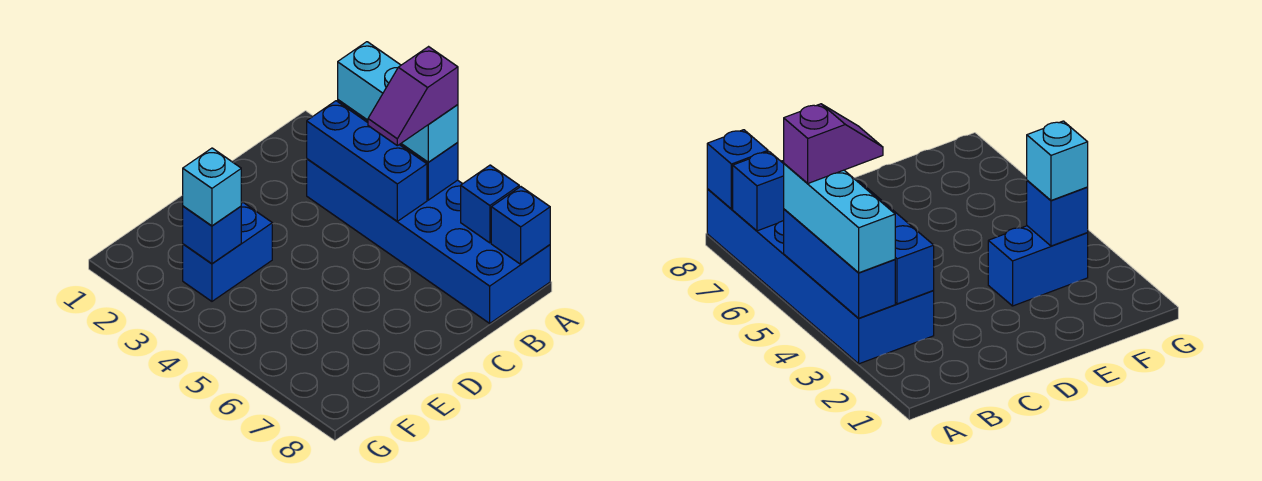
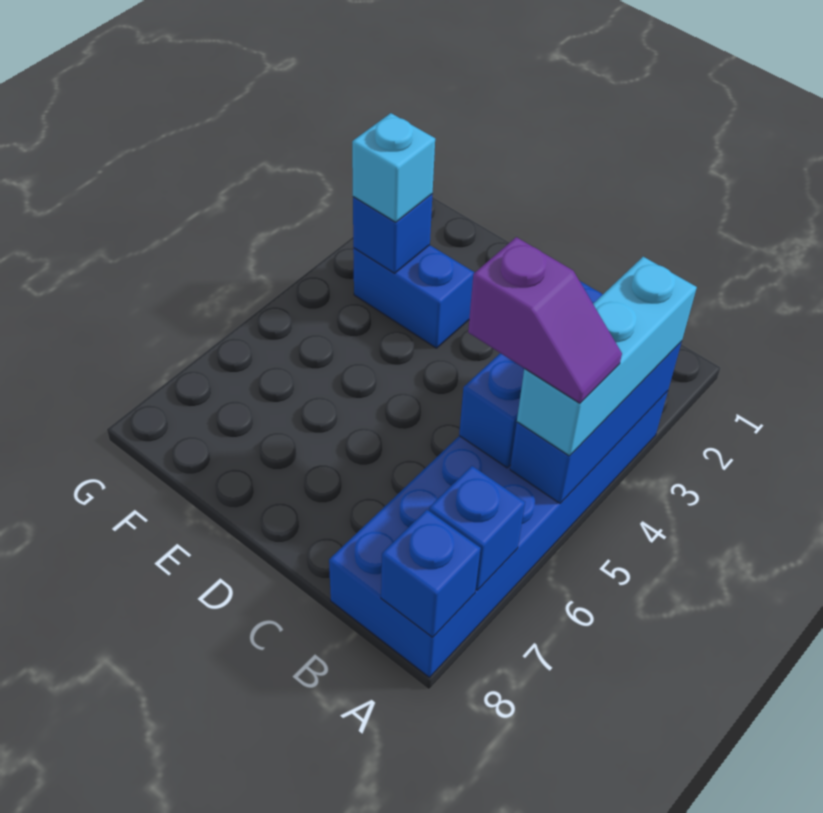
purple 1x2 slope [368,47,458,146] -> purple 1x2 slope turned to [468,237,622,403]

